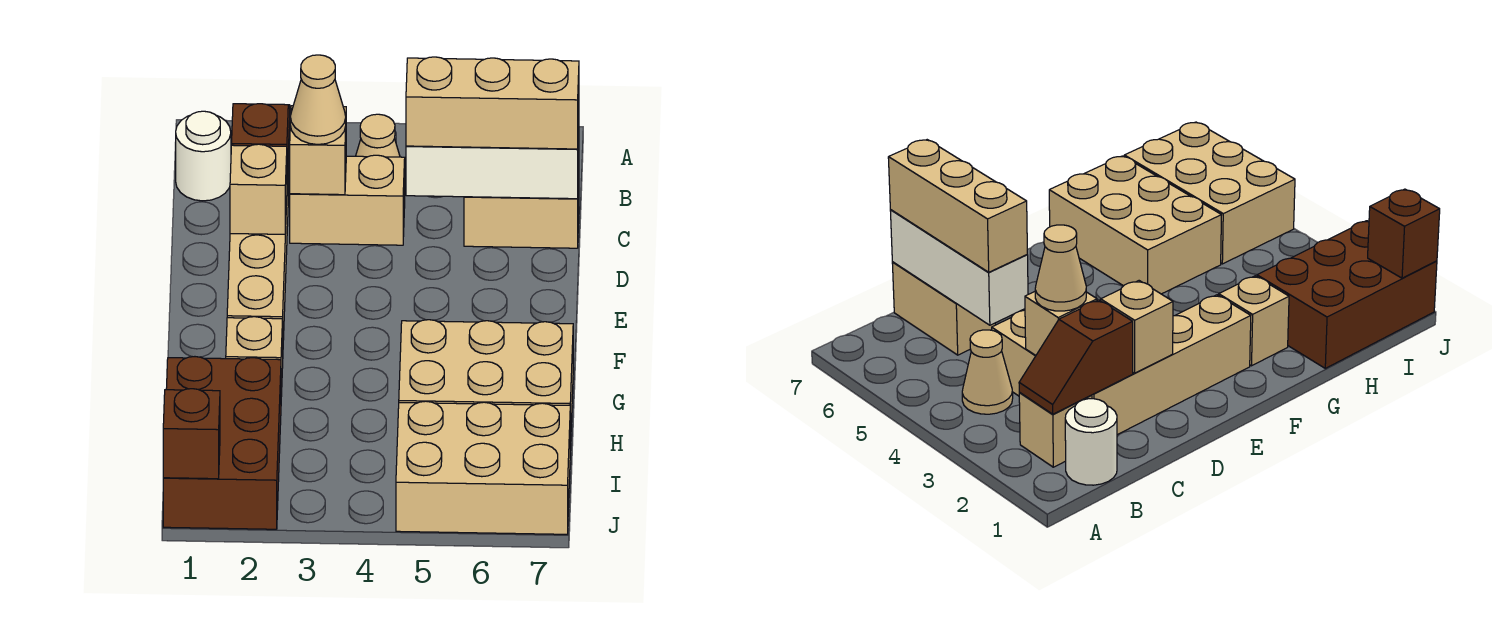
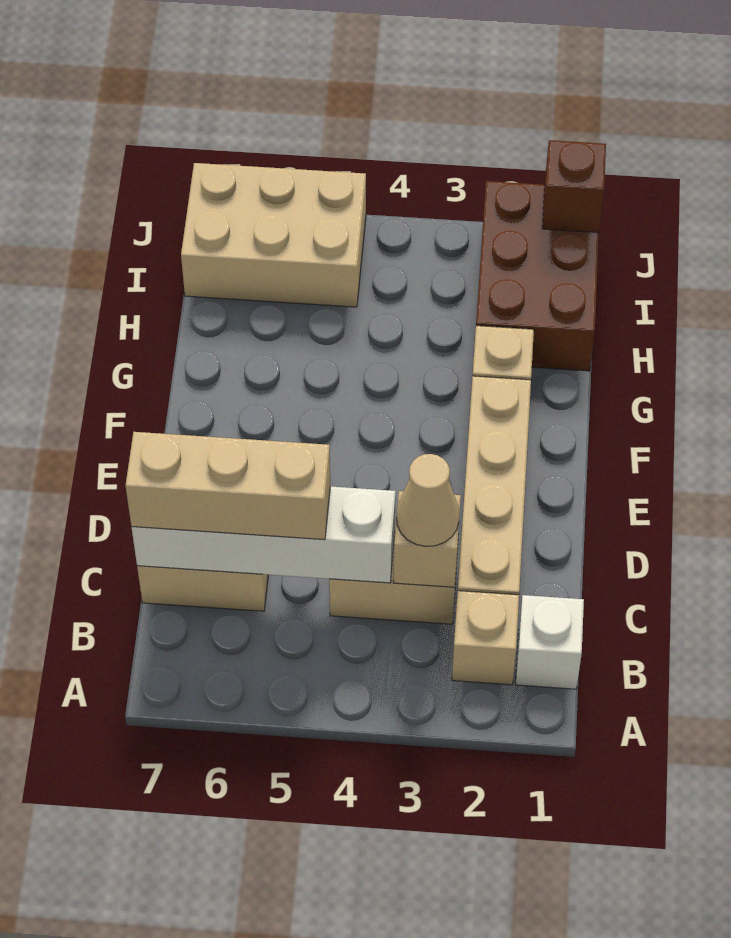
white 1x1 round brick [176,111,231,201] -> white 1x1 brick [516,595,584,689]
brown 1x2 slope [232,104,290,177] -> none
tan 1x1 cone [356,114,400,157] -> none
white 1x3 brick [406,125,579,199] -> white 1x4 brick [131,486,396,583]
tan 1x1 brick [230,144,287,234] -> none
tan 2x3 brick [399,320,573,450] -> none

